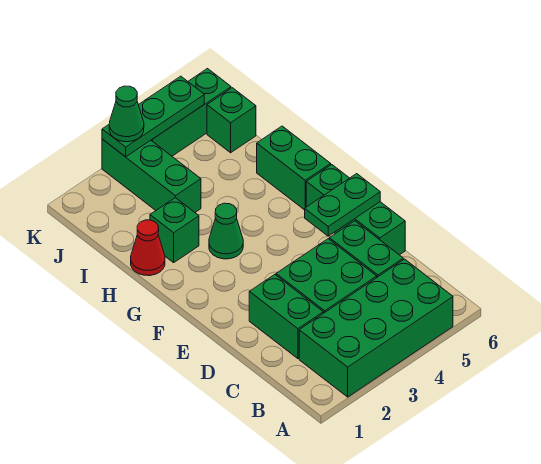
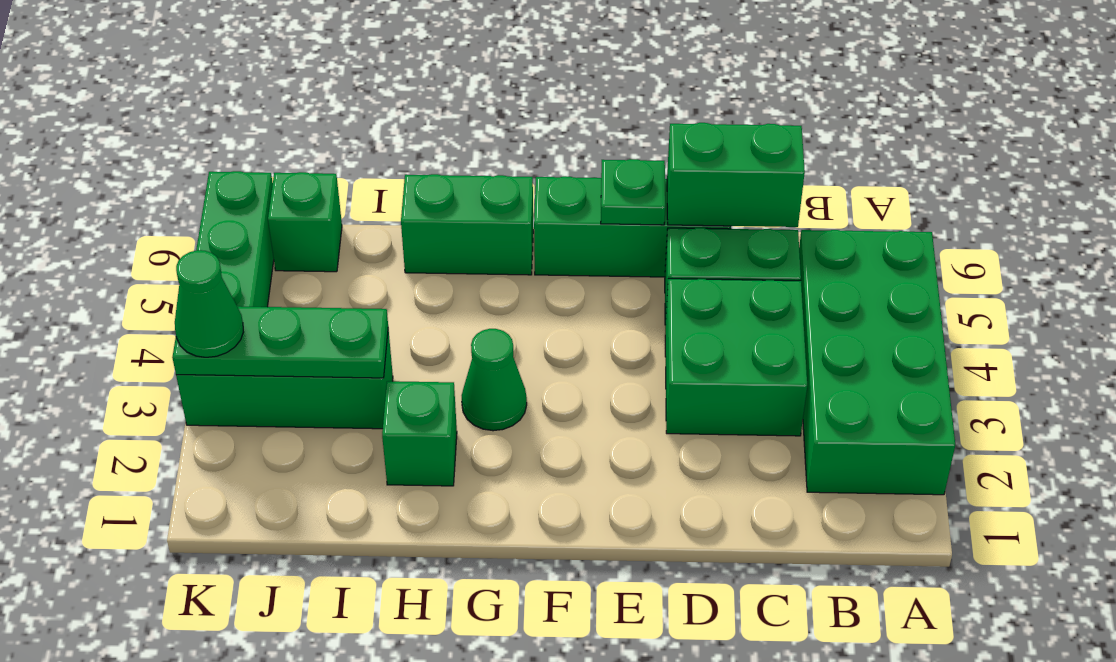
green 1x2 brick [249,275,323,359] -> green 1x2 brick moved to [667,123,805,227]
green 1x2 plate [305,174,380,236] -> green 1x1 plate [601,159,665,225]
red 1x1 cone [131,220,165,276] -> none
green 1x3 plate [102,76,204,157] -> green 1x3 plate turned to [172,306,388,378]

